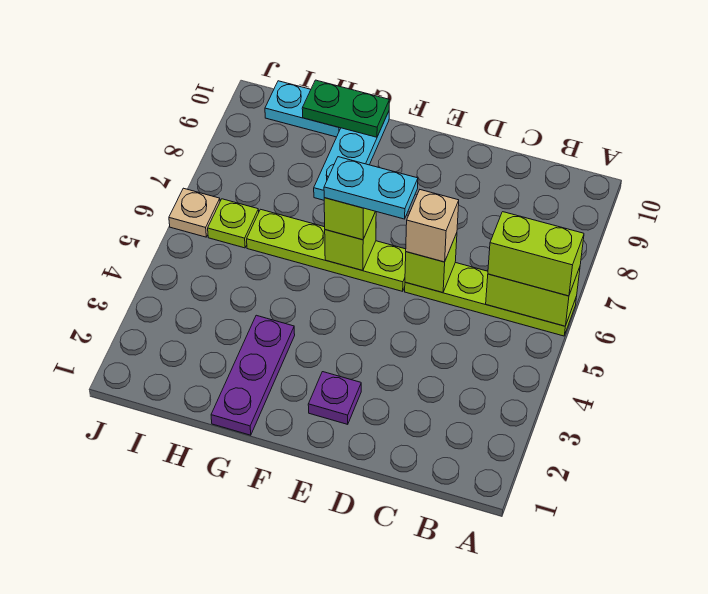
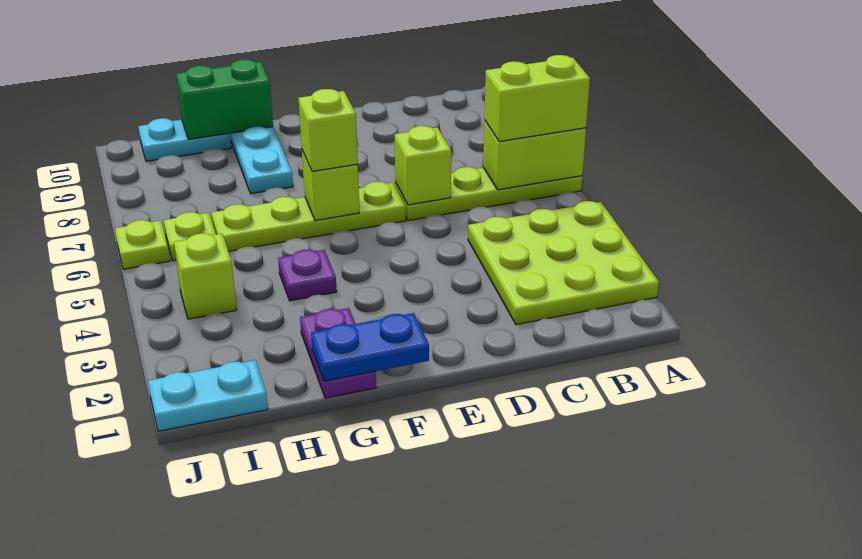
none -> lime 3x3 plate [468,201,659,325]
tan 1x1 brick [406,190,459,262] -> none
purple 1x1 plate [308,372,361,424] -> purple 1x1 plate moved to [278,250,337,301]
cyan 1x2 plate [324,157,418,219] -> cyan 1x2 plate moved to [148,360,268,431]
none -> blue 1x2 plate [311,313,429,381]
purple 1x3 plate [211,315,295,435] -> purple 1x2 plate [300,308,376,398]
green 1x2 plate [302,80,389,137] -> green 1x2 brick [176,59,273,139]
none -> lime 1x1 brick [174,233,237,319]
tan 1x1 plate [169,188,220,237] -> lime 1x1 plate [115,220,170,269]

